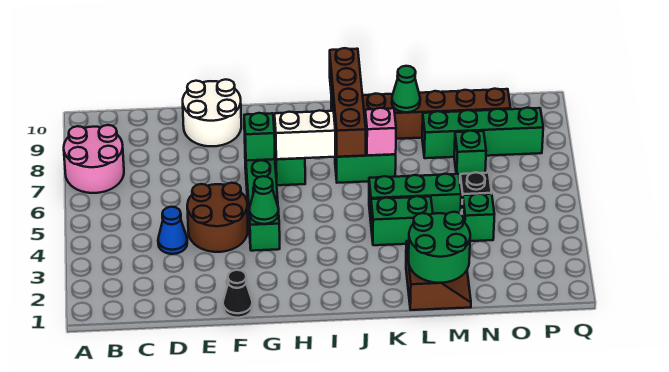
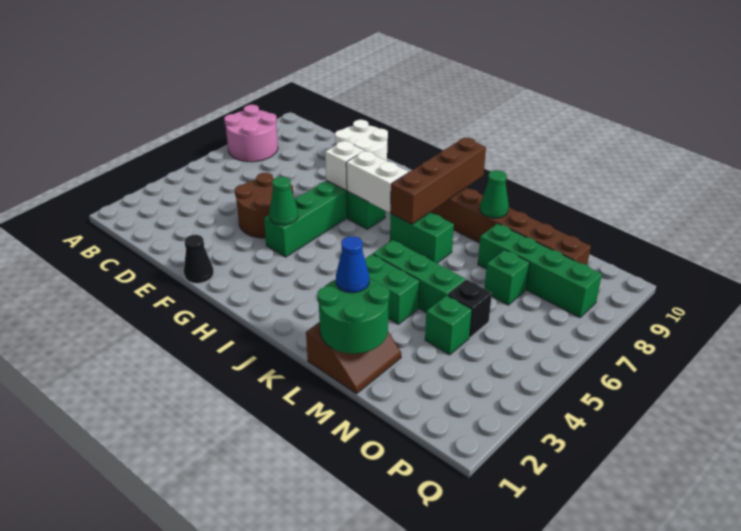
blue 1x1 cone [158,207,187,254] -> blue 1x1 cone moved to [336,236,370,293]
green 1x1 brick [244,113,275,161] -> white 1x1 brick [325,141,364,190]
pink 1x1 brick [365,108,396,156] -> none

